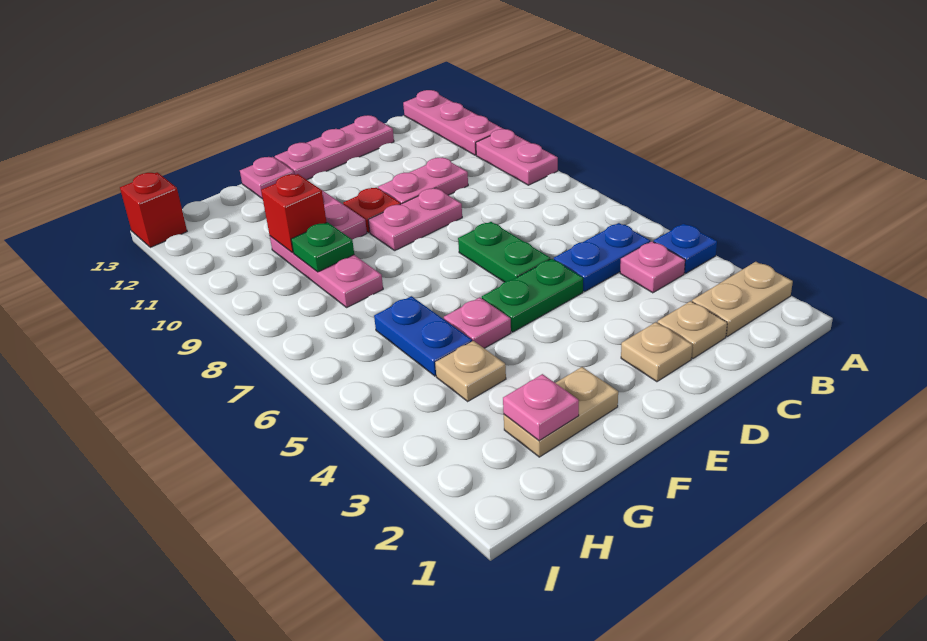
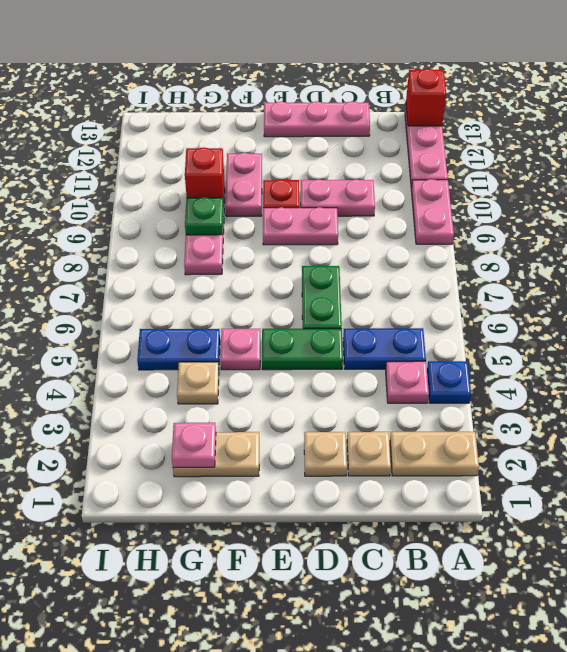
pink 1x1 plate [240,157,294,199] -> none
blue 1x2 plate [374,296,472,376] -> blue 1x2 plate turned to [137,329,220,370]
red 1x1 brick [120,172,187,247] -> red 1x1 brick moved to [406,69,446,126]

